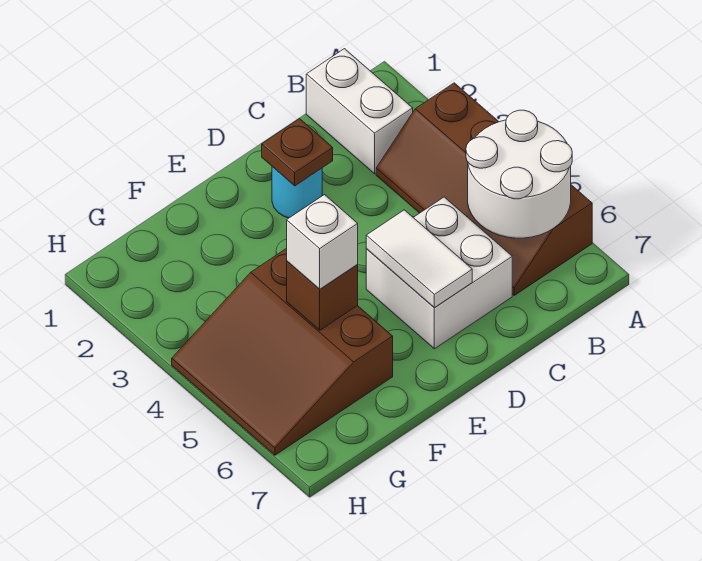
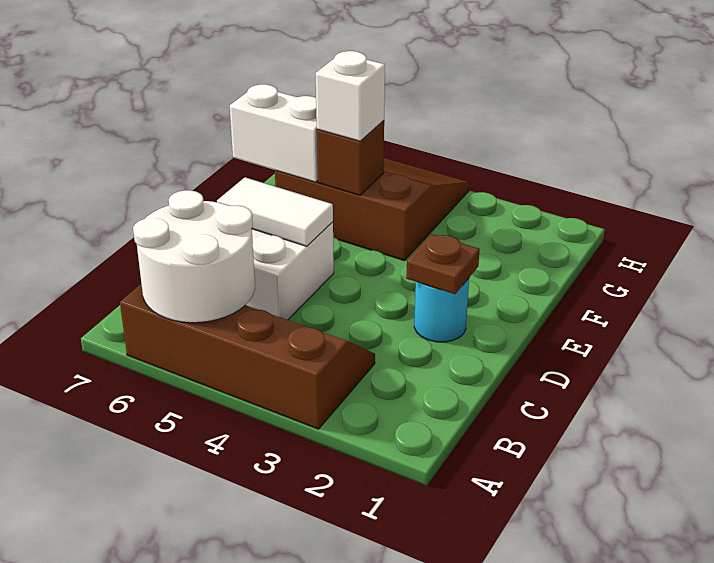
white 1x2 brick [306,49,413,174] -> white 1x2 brick moved to [230,84,318,182]

